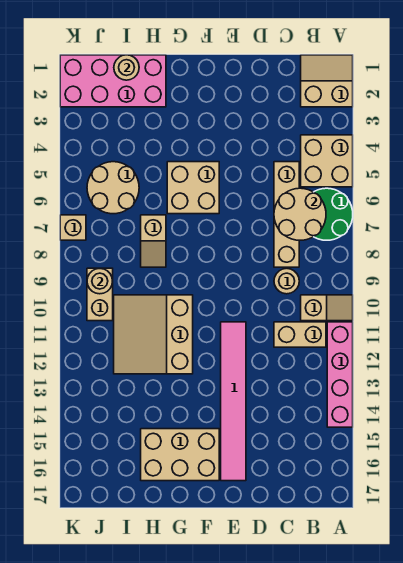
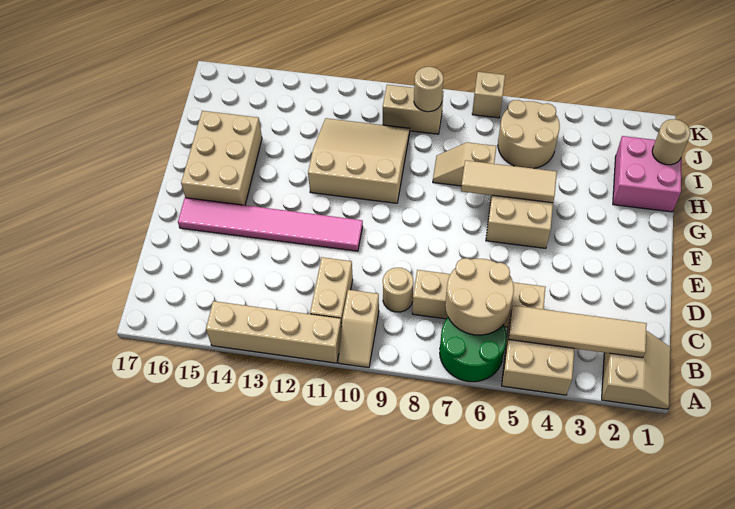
pink 1x4 brick [327,322,353,427] -> tan 1x4 brick [206,301,342,363]
none -> tan 1x4 tile [508,305,647,358]
none -> tan 1x3 tile [461,160,557,203]
pink 2x4 brick [60,55,166,107] -> pink 2x2 brick [613,136,682,212]

